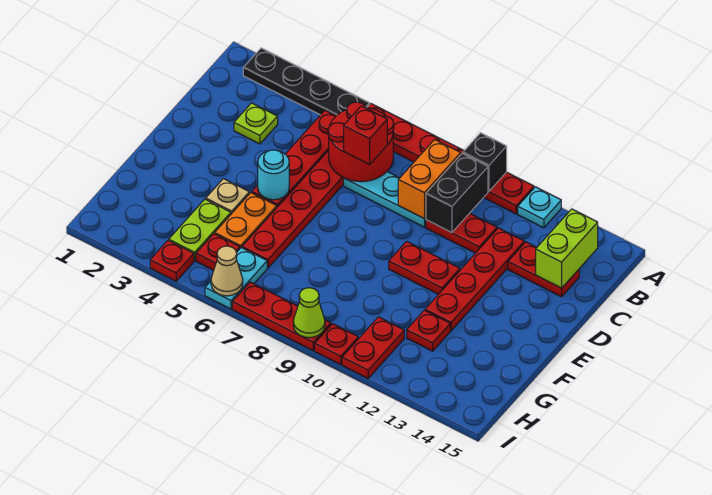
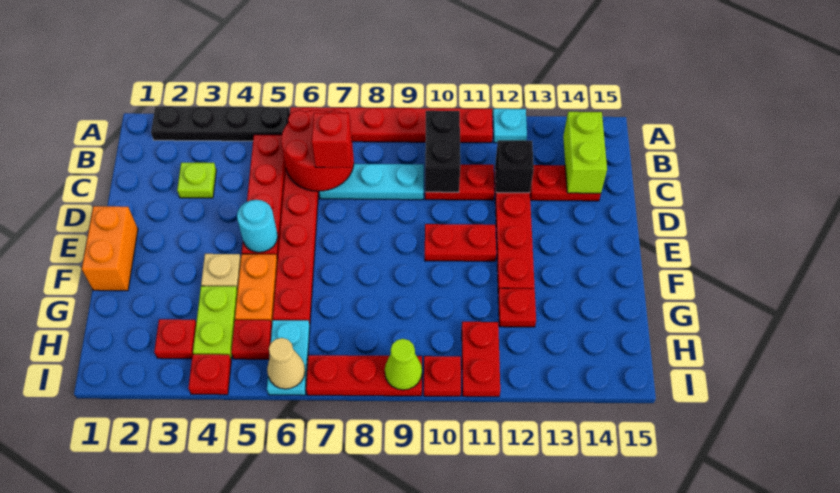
black 1x1 brick [463,133,507,191] -> black 1x1 brick moved to [495,140,534,193]
orange 1x2 brick [398,140,461,219] -> orange 1x2 brick moved to [82,206,138,291]
none -> red 1x1 plate [154,319,196,359]

